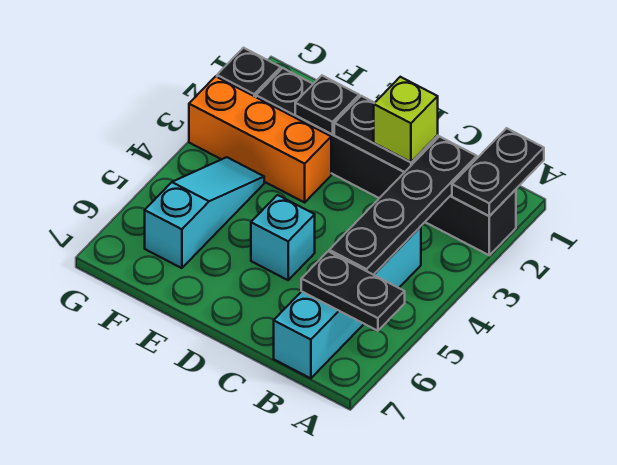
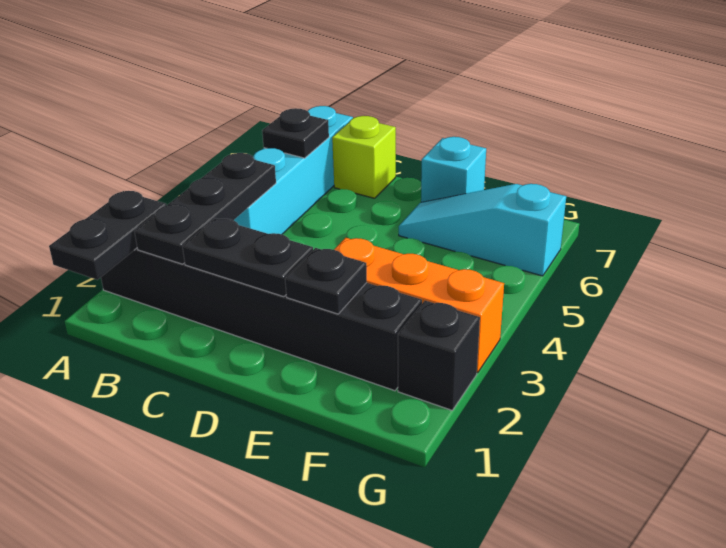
black 1x2 plate [301,251,405,331] -> black 1x1 plate [262,108,329,158]
black 1x4 plate [329,137,477,275] -> black 1x3 plate [134,153,276,264]
lime 1x1 brick [374,77,438,162] -> lime 1x1 brick moved to [332,116,396,198]
cyan 1x1 brick [251,195,315,280] -> cyan 1x1 brick moved to [421,137,486,202]
cyan 1x3 slope [145,157,264,268] -> cyan 1x3 slope turned to [399,184,566,276]

